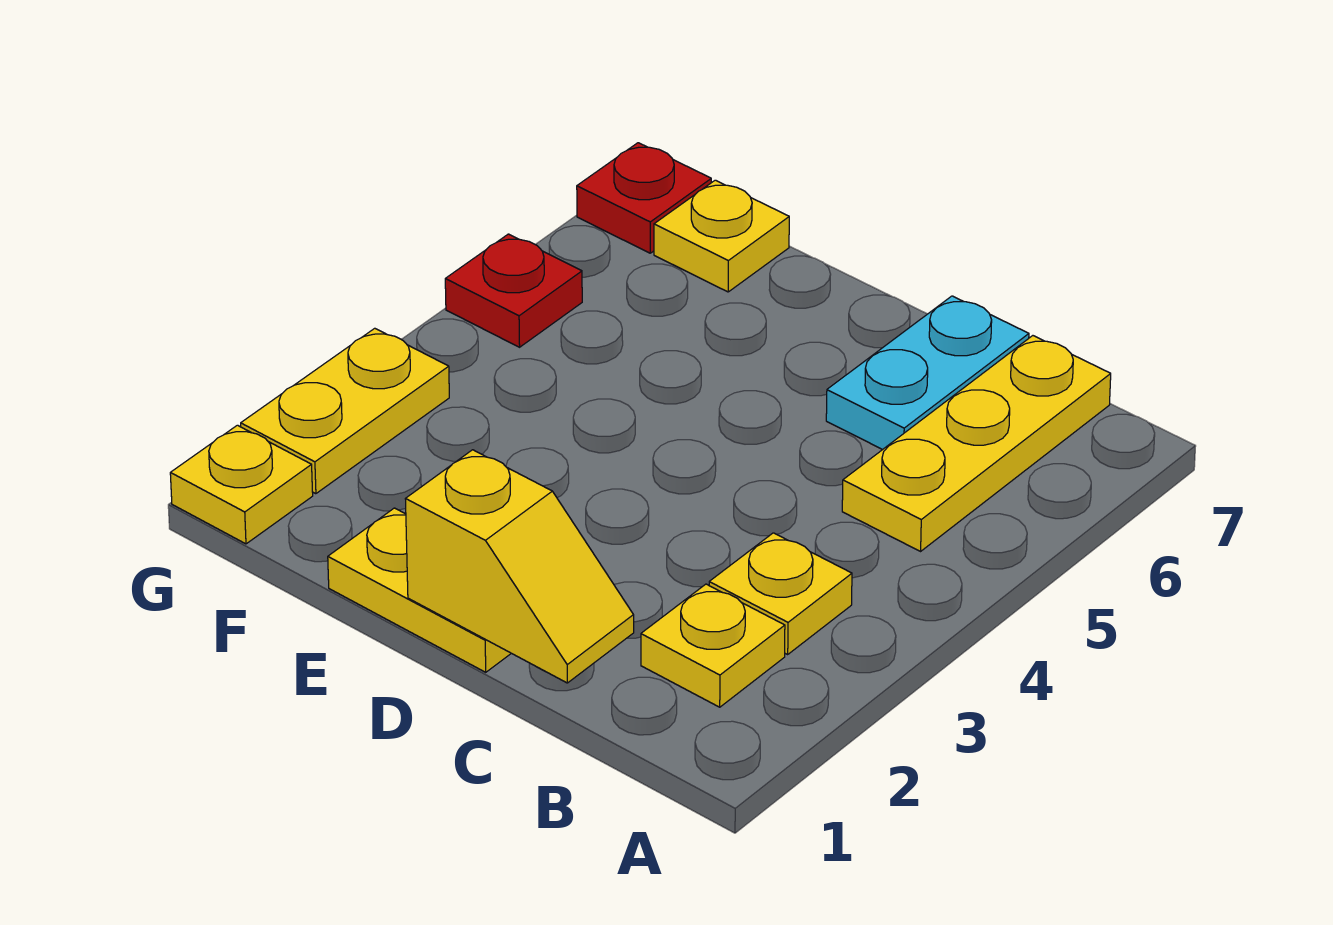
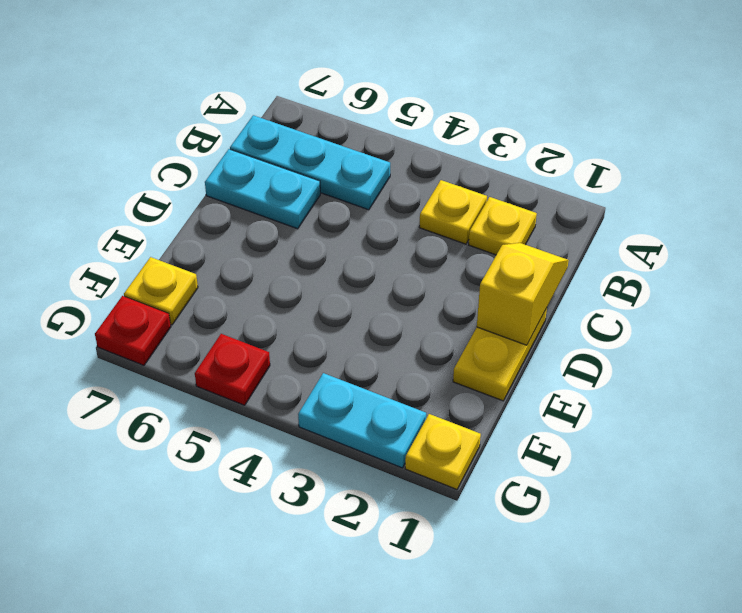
yellow 1x3 plate [842,336,1111,551] -> cyan 1x3 plate [230,115,390,210]
yellow 1x2 plate [241,328,449,494] -> cyan 1x2 plate [298,373,426,468]

